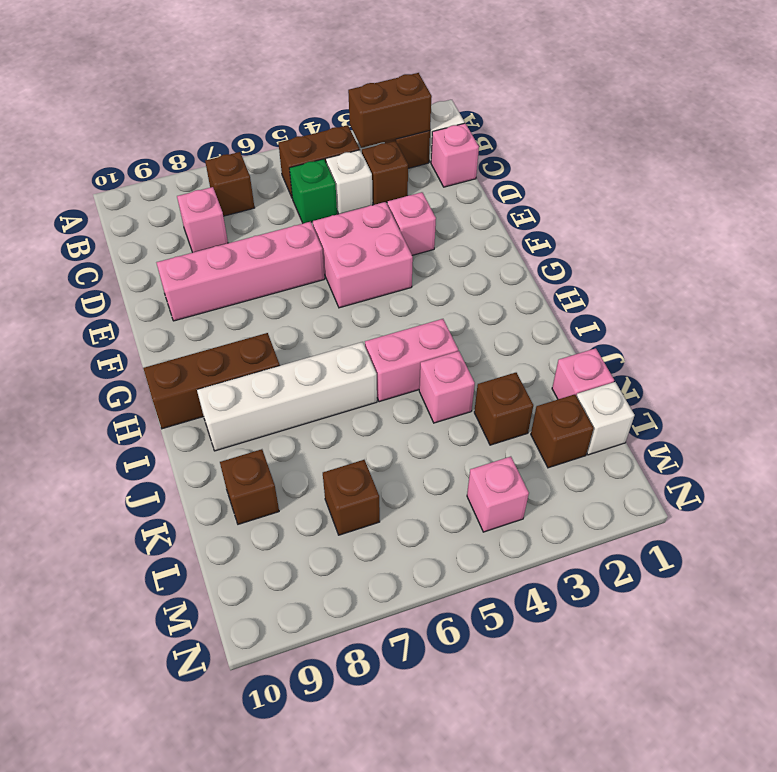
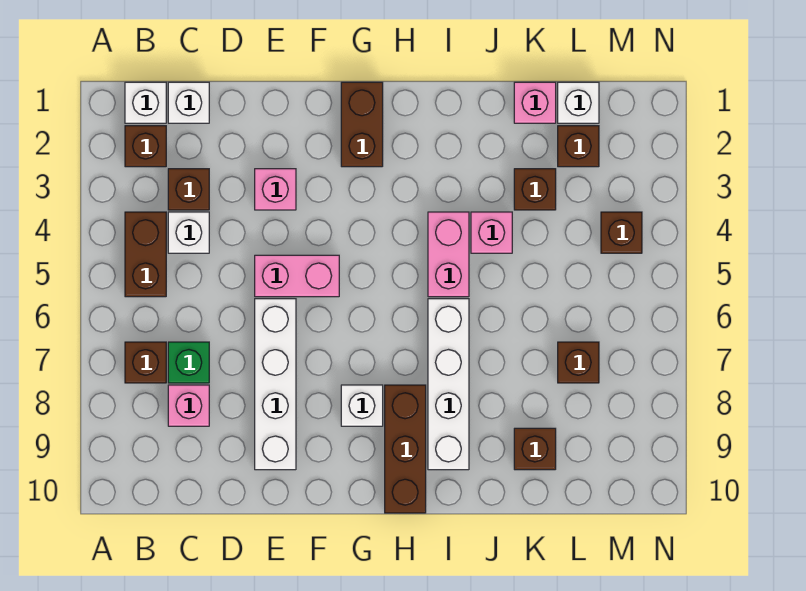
brown 1x2 brick [348,73,432,148] -> brown 1x2 brick moved to [341,82,383,167]
pink 1x1 brick [431,123,479,187] -> white 1x1 brick [168,82,209,123]
green 1x1 brick [289,159,337,223] -> green 1x1 brick moved to [168,342,209,383]
pink 2x2 brick [313,202,413,308] -> pink 1x2 brick [255,255,339,297]
pink 1x4 brick [156,222,325,321] -> white 1x4 brick [255,299,296,470]
none -> white 1x1 brick [341,385,383,426]
pink 1x1 brick [467,457,529,532] -> brown 1x1 brick [601,212,642,253]

